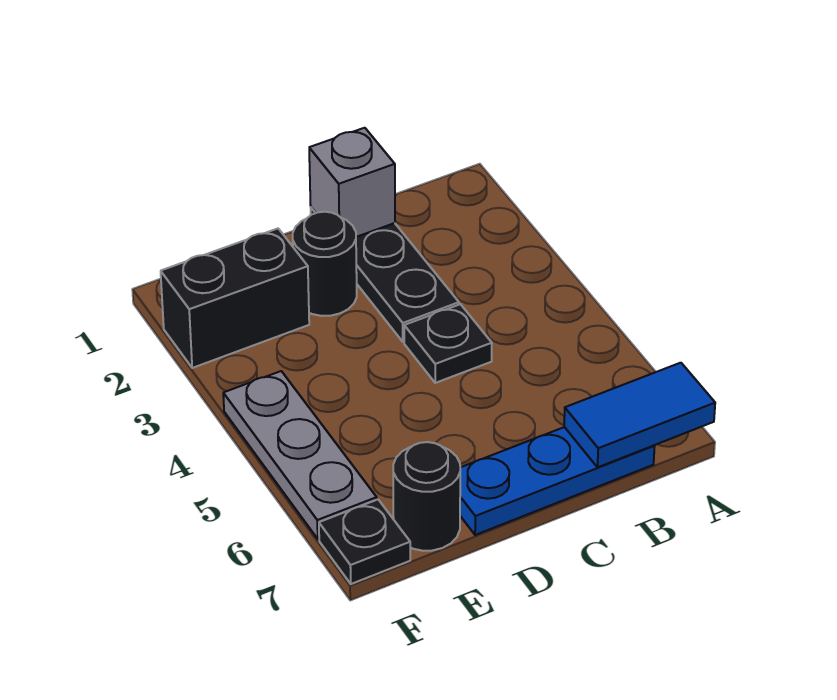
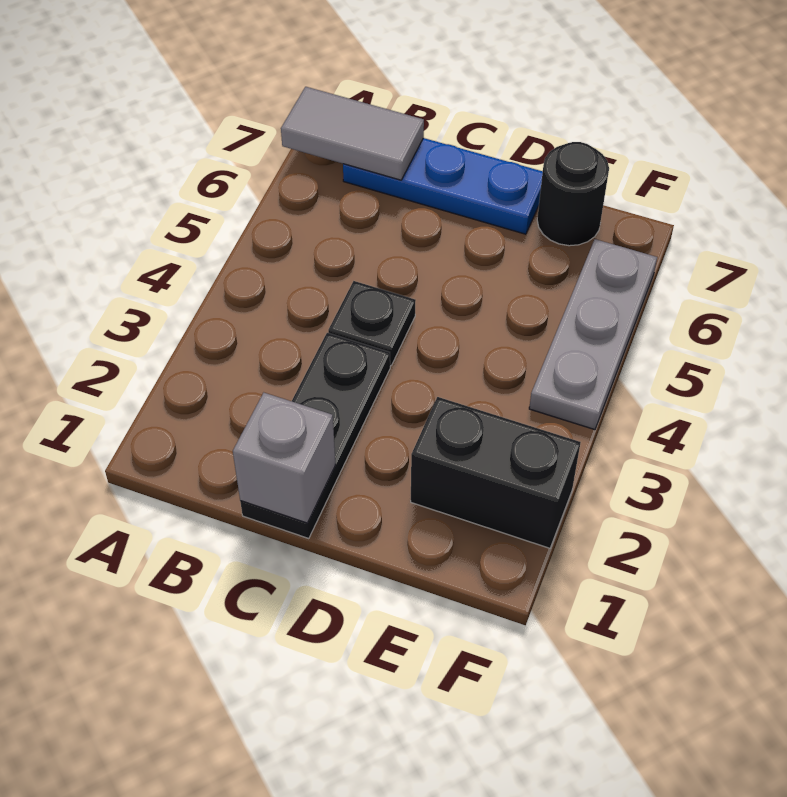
blue 1x2 tile [564,363,715,467] -> grey 1x2 tile [281,87,424,180]
black 1x1 round brick [293,212,357,316] -> none
black 1x1 plate [319,500,410,584] -> none

